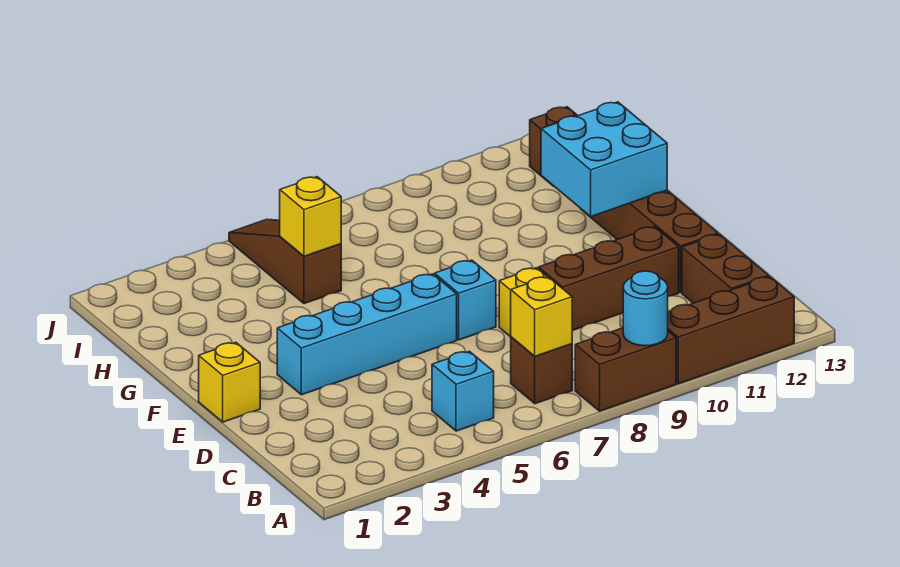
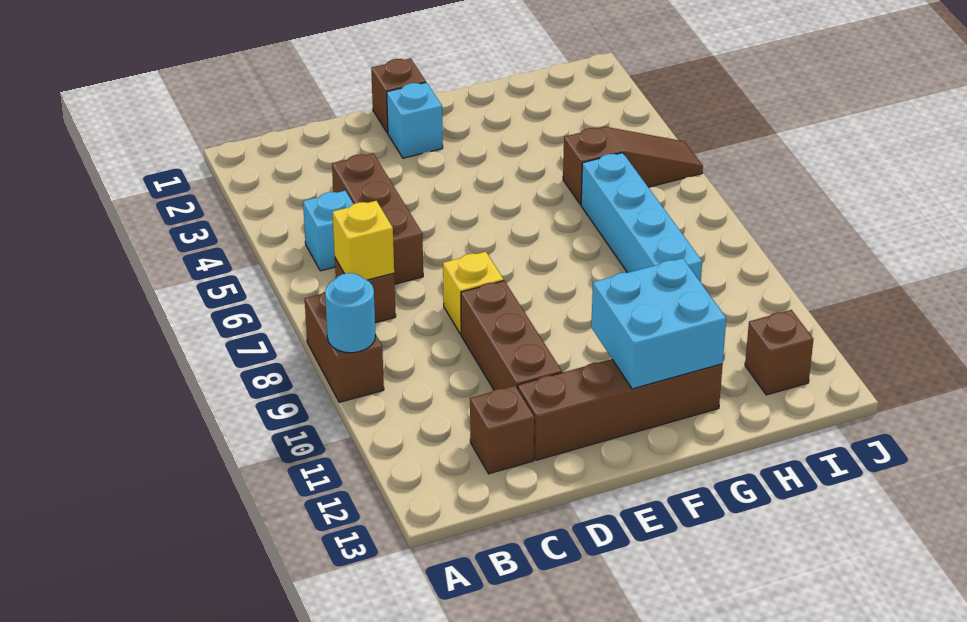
brown 1x3 brick [668,277,794,384] -> brown 1x3 brick moved to [332,153,423,284]
brown 1x2 brick [682,234,769,303] -> brown 1x1 brick [470,386,535,474]
yellow 1x1 brick [199,342,260,422] -> brown 1x1 brick [371,58,426,133]
cyan 1x4 brick [277,274,457,395] -> cyan 1x4 brick moved to [581,153,702,282]
cyan 1x1 brick [435,260,496,340] -> cyan 1x1 brick moved to [387,82,443,158]
yellow 1x1 brick [280,177,341,256] -> none

